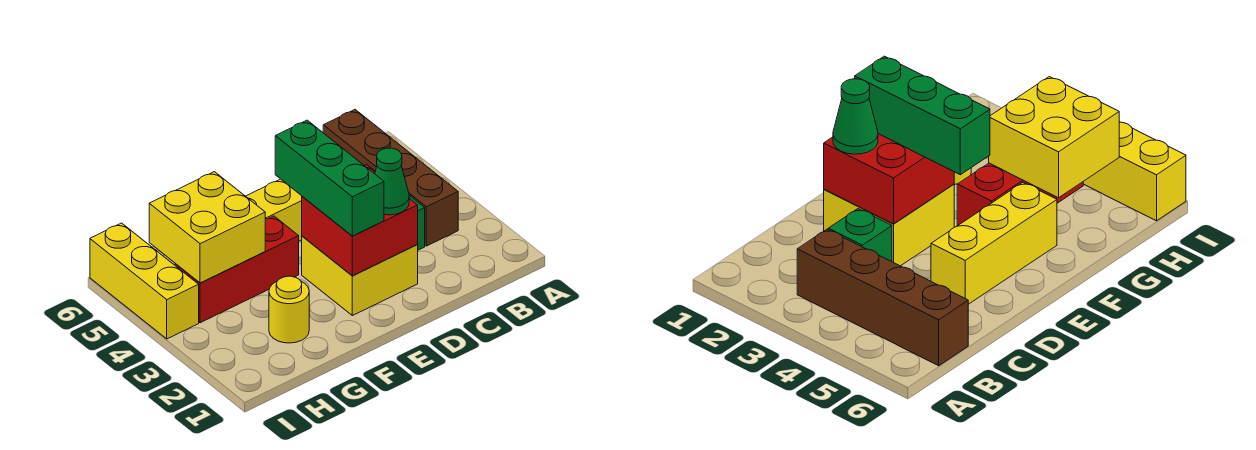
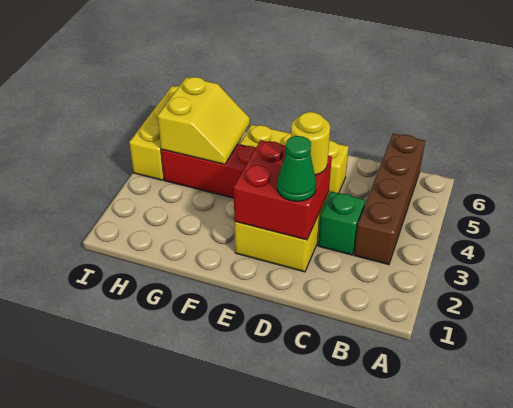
green 1x3 brick [275,120,384,236] -> none
yellow 1x1 round brick [269,276,309,343] -> yellow 1x1 round brick moved to [291,112,330,175]
yellow 2x2 brick [149,172,265,283] -> yellow 2x2 slope [158,77,250,164]

